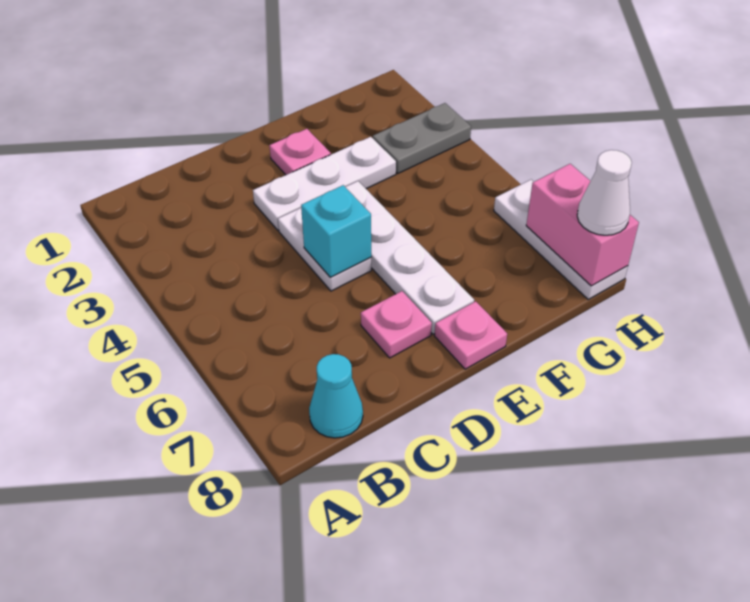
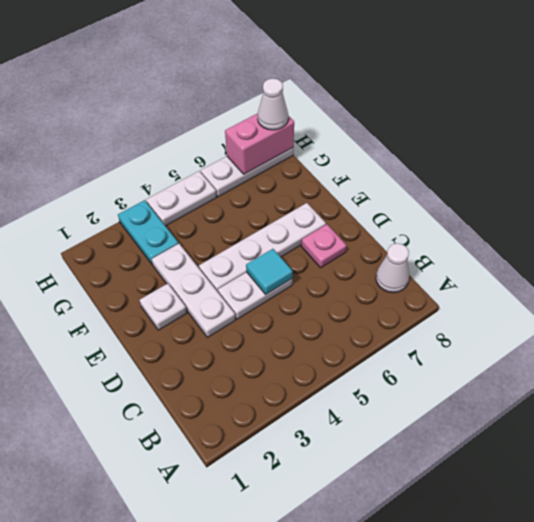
cyan 1x1 cone [309,354,363,438] -> white 1x1 cone [376,243,409,293]
cyan 1x1 brick [301,185,371,277] -> cyan 1x1 tile [246,249,293,294]
pink 1x1 plate [269,129,331,175] -> white 1x1 plate [140,283,187,330]
pink 1x1 plate [435,301,507,369] -> none
grey 1x2 plate [373,103,471,173] -> cyan 1x2 plate [118,200,178,265]
none -> white 1x2 plate [146,171,217,226]

